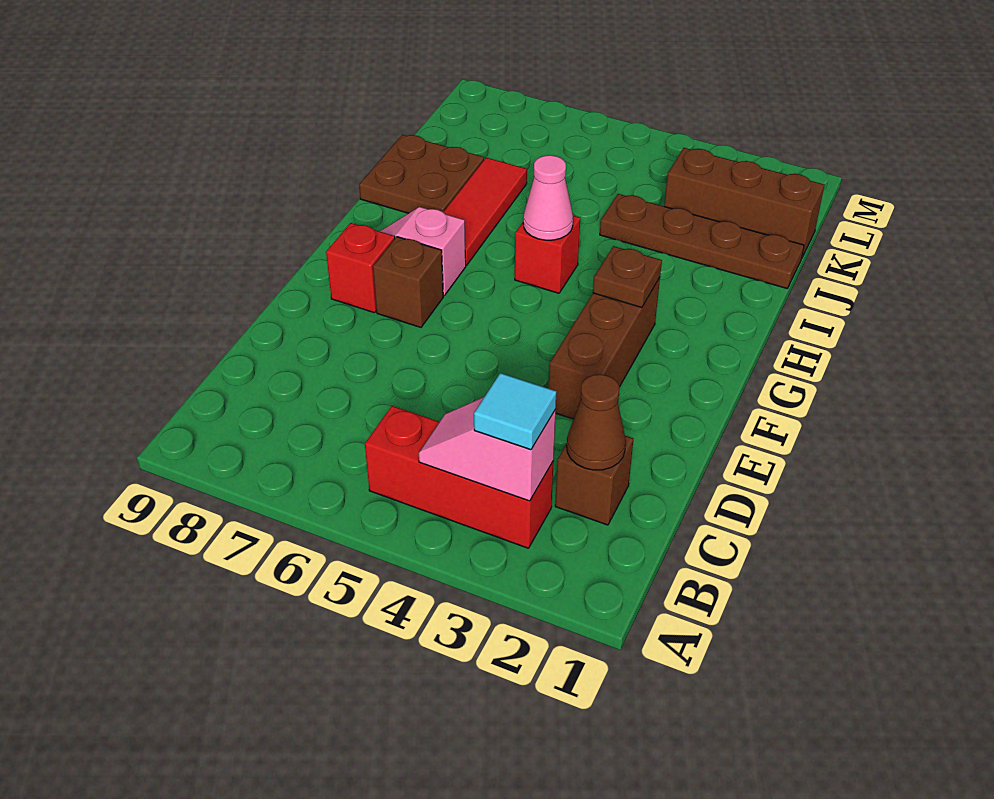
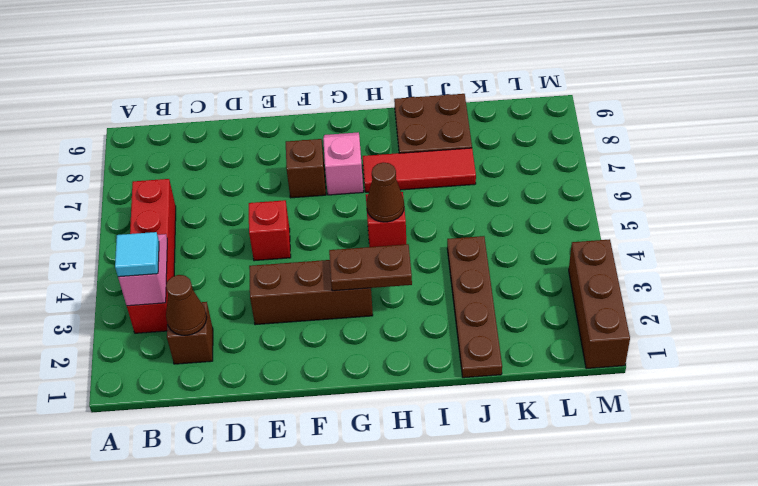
red 1x3 brick [365,406,553,548] -> red 1x4 brick [127,179,176,333]
red 1x1 brick [326,223,395,313] -> red 1x1 brick moved to [249,200,291,261]
brown 1x1 plate [593,246,662,308] -> brown 1x2 plate [329,244,412,291]
pink 1x1 cone [523,155,573,240] -> brown 1x1 cone [366,163,404,222]
brown 1x3 brick [664,148,824,257] -> brown 1x3 brick moved to [569,239,630,369]

